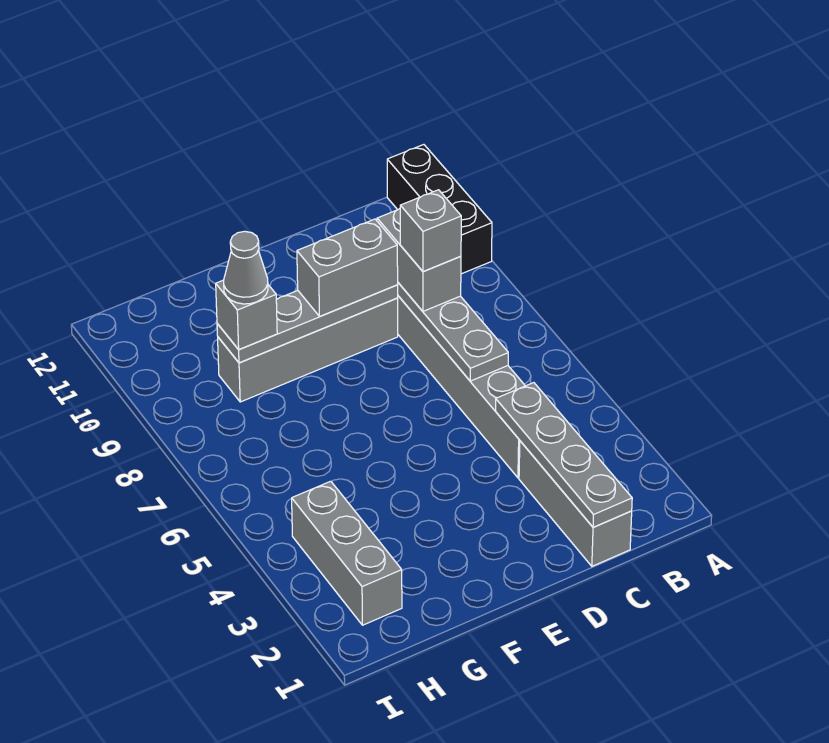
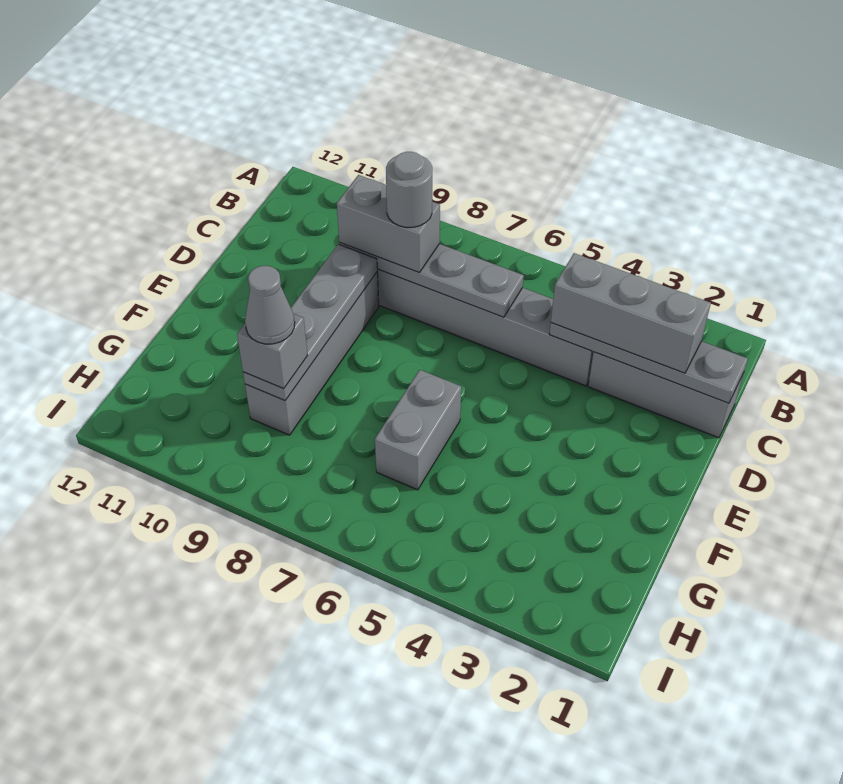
black 1x3 brick [387,145,492,274] -> none
grey 1x1 brick [400,190,461,271] -> grey 1x1 round brick [386,152,432,227]
grey 1x2 brick [297,219,398,316] -> grey 1x2 brick moved to [375,370,461,490]
grey 1x3 brick [292,481,402,625] -> grey 1x3 brick moved to [551,253,711,373]

